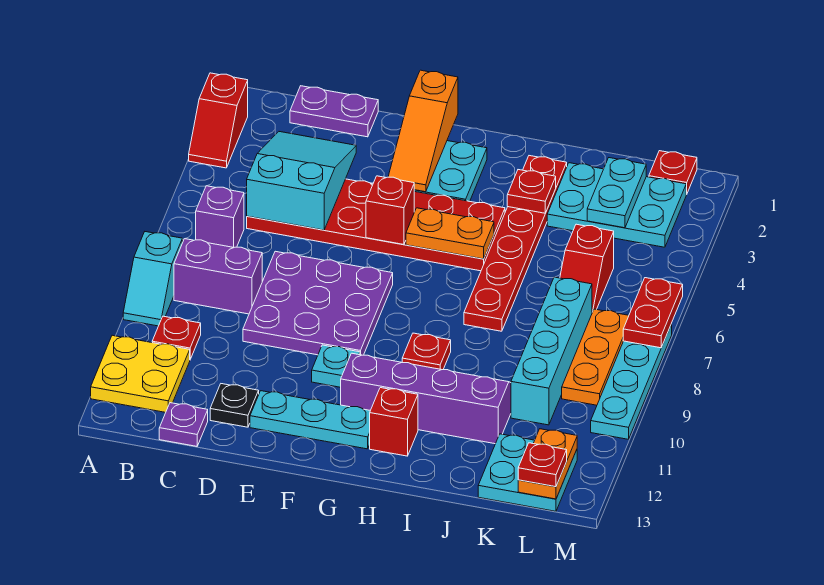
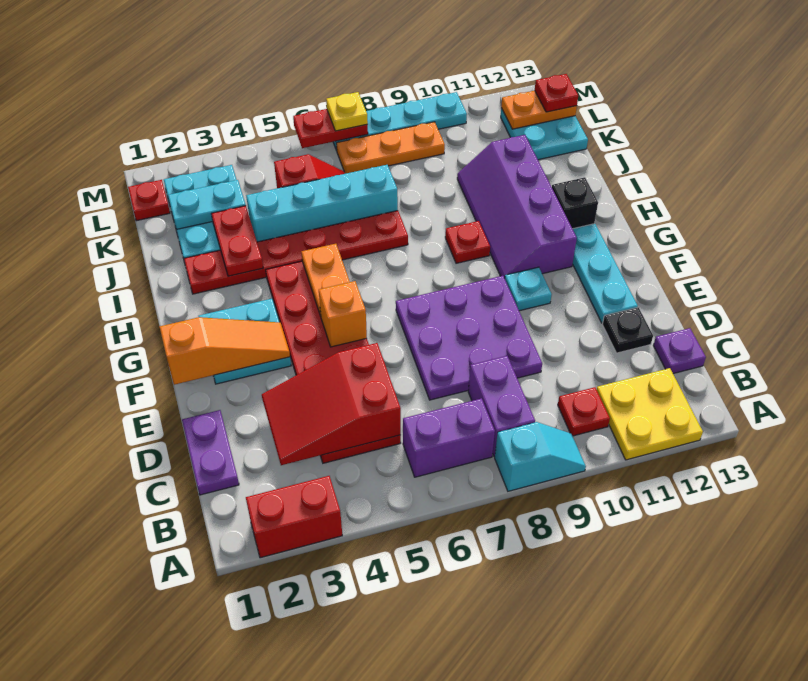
red 1x2 slope [189,73,248,168] -> red 1x2 brick [246,476,342,558]
purple 1x1 brick [196,186,244,247] -> purple 1x2 brick [403,398,495,477]
cyan 2x3 slope [247,132,356,230] -> red 2x3 slope [262,343,401,465]
red 1x1 brick [366,176,414,245] -> orange 1x1 brick [319,281,367,347]
red 1x1 brick [370,388,418,456] -> black 1x1 brick [552,177,598,229]
red 1x1 plate [507,170,556,213] -> red 1x2 plate [211,206,263,276]
cyan 1x4 brick [511,277,592,425] -> cyan 1x4 brick moved to [246,165,398,242]
none -> yellow 1x1 plate [326,92,368,131]

